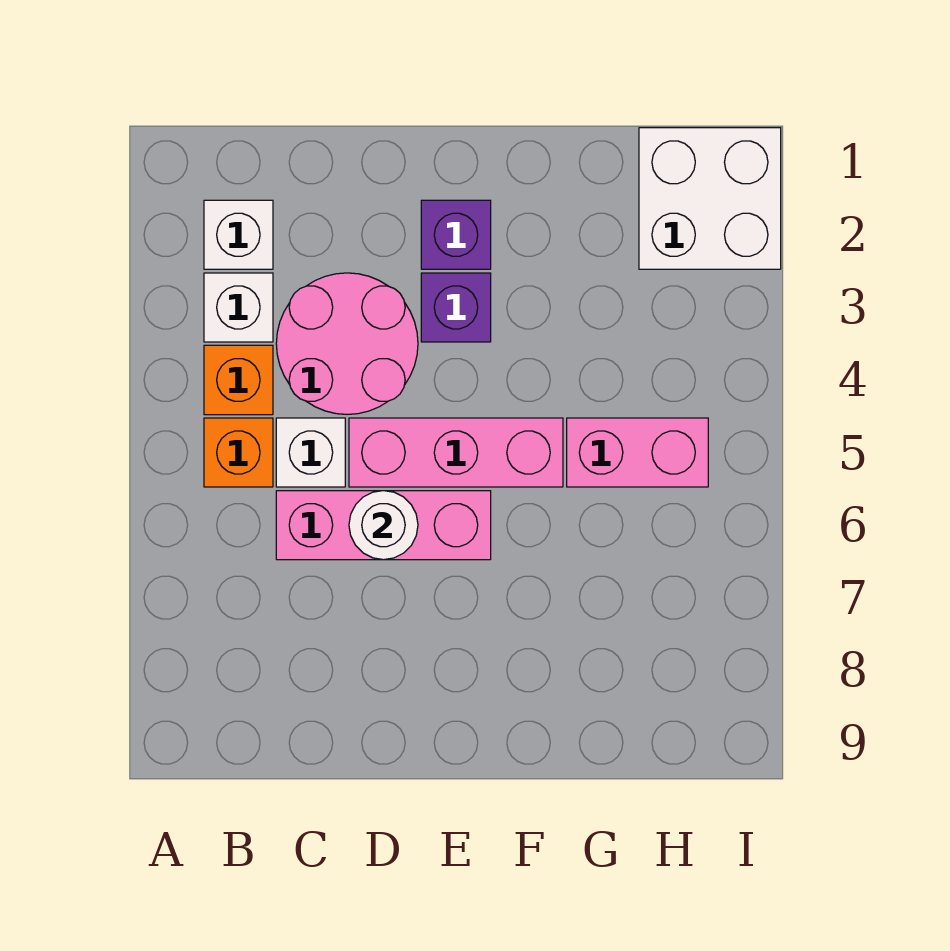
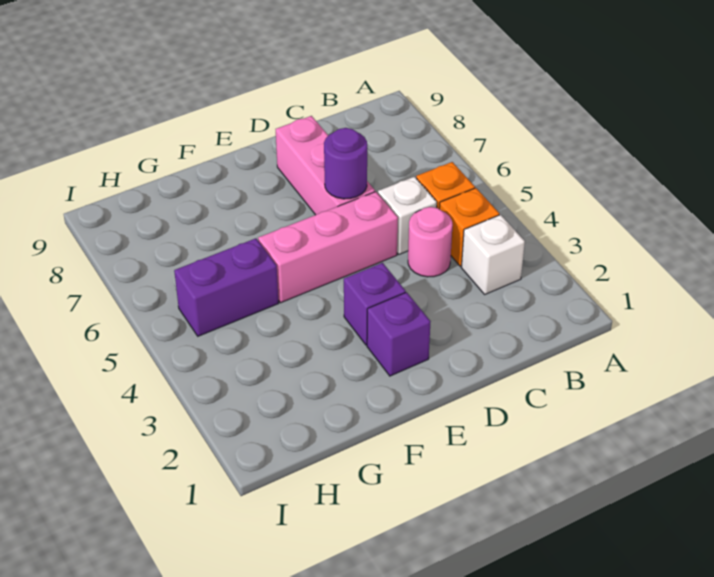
white 1x1 brick [204,200,273,269] -> none
pink 2x2 round brick [276,273,418,414] -> pink 1x1 round brick [408,207,453,277]
pink 1x3 brick [276,491,491,560] -> pink 1x3 brick turned to [276,116,375,215]
white 1x1 round brick [349,491,418,560] -> purple 1x1 round brick [324,128,367,199]
pink 1x2 brick [567,418,708,487] -> purple 1x2 brick [174,238,279,336]
white 2x2 brick [639,128,781,269] -> none

